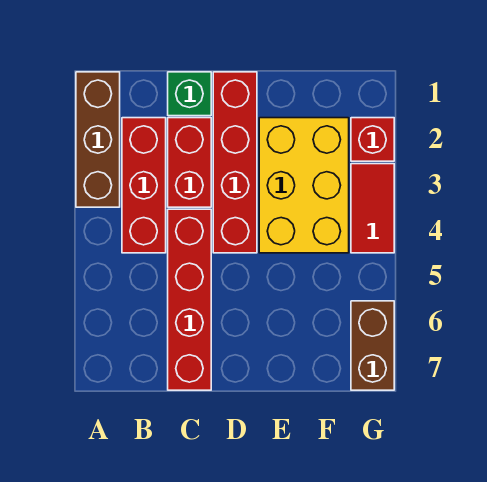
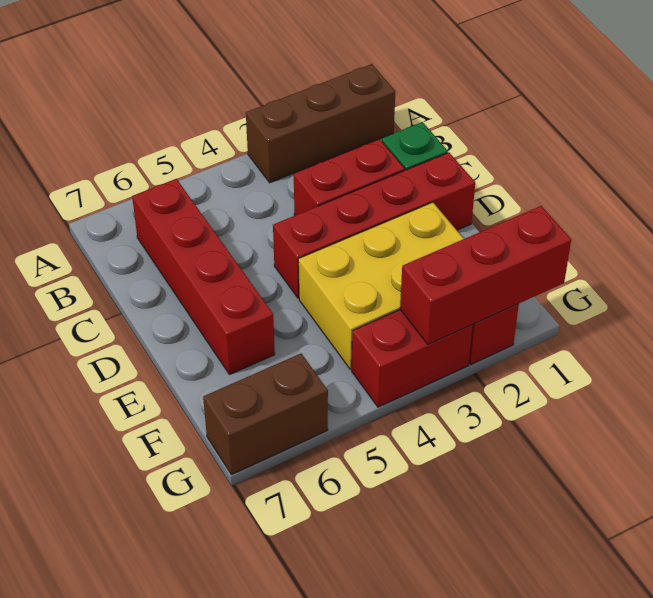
red 1x3 brick [122,118,166,253] -> red 1x3 brick moved to [400,206,571,344]
red 1x4 brick [168,209,211,390] -> red 1x4 brick turned to [132,179,275,375]
red 1x2 tile [351,164,394,253] -> red 1x2 brick [352,310,473,407]

